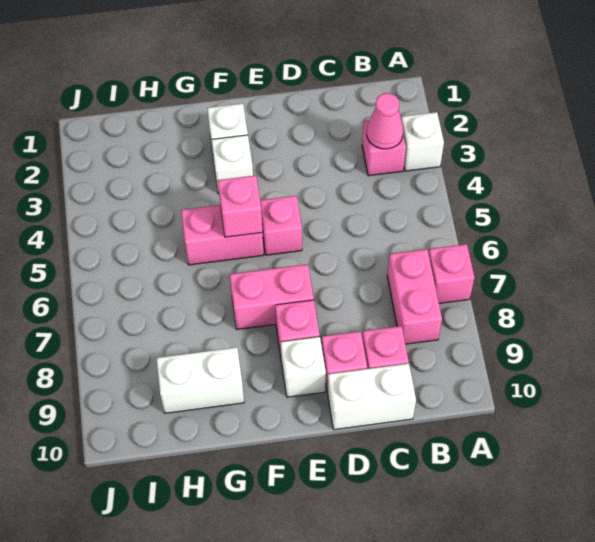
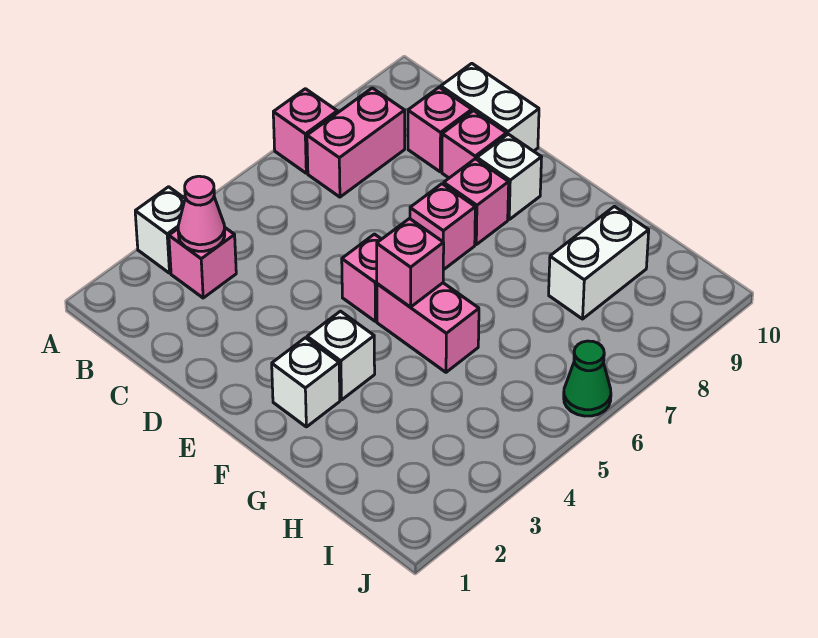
pink 1x2 brick [230,264,314,329] -> pink 1x1 brick [410,184,475,270]
white 1x2 brick [156,347,244,413] -> white 1x2 brick turned to [549,206,649,319]
none -> green 1x1 cone [564,341,611,416]

